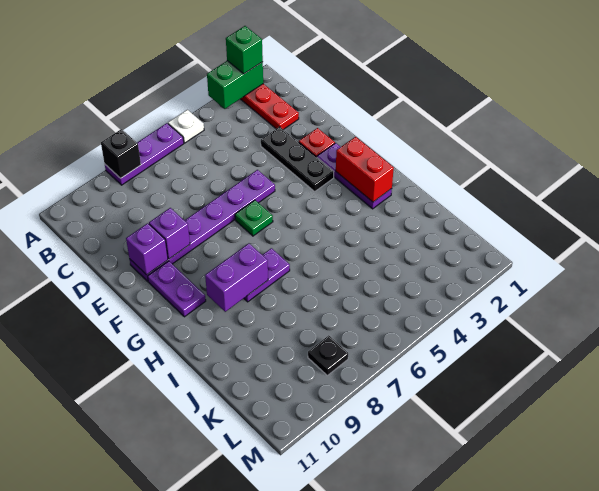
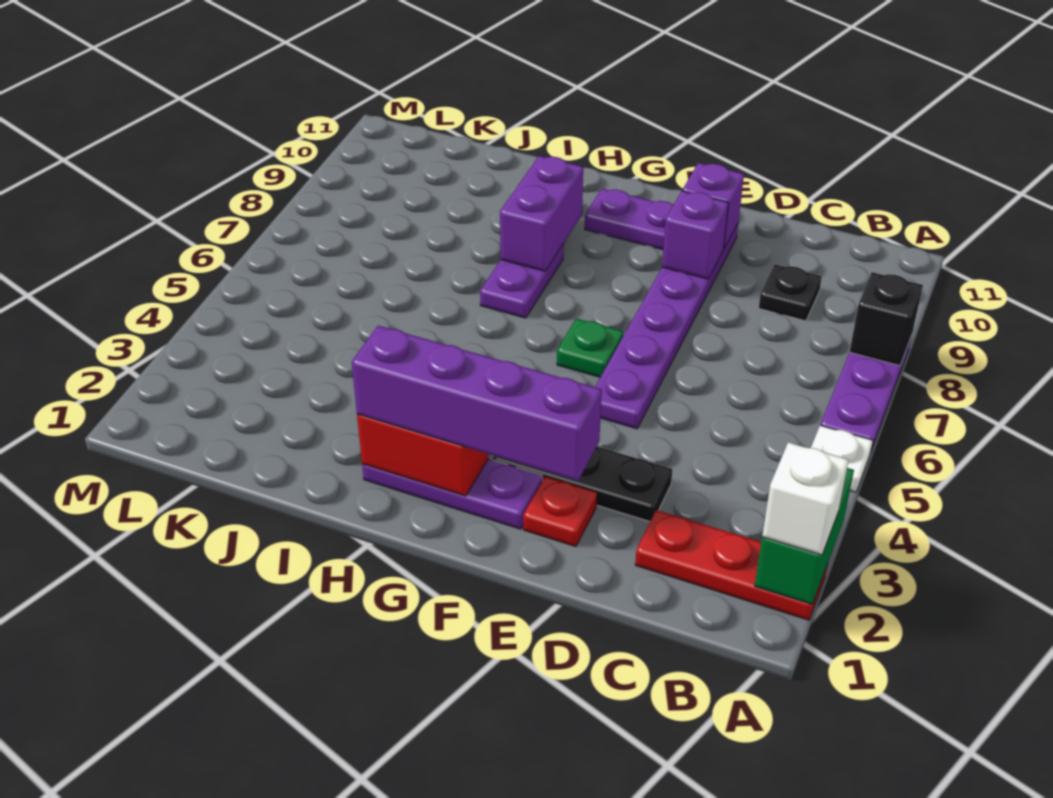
green 1x1 brick [226,26,263,74] -> white 1x1 brick [762,442,849,555]
none -> purple 1x4 brick [352,326,602,481]
black 1x1 plate [308,335,348,375] -> black 1x1 plate moved to [759,264,822,321]

